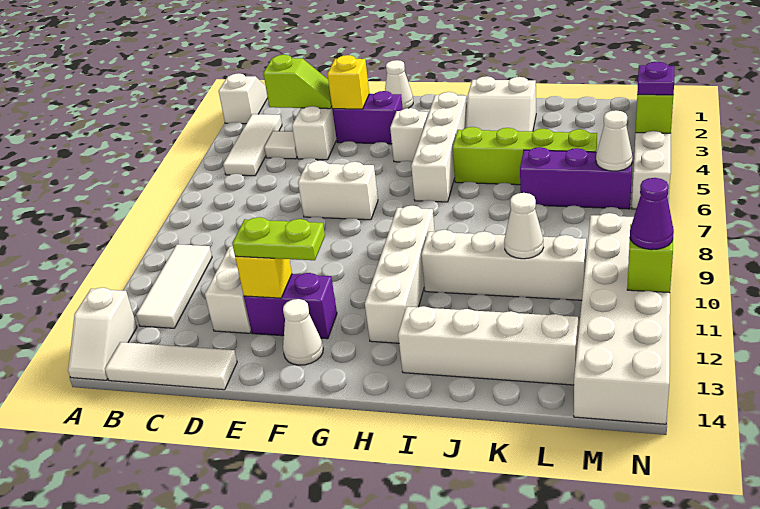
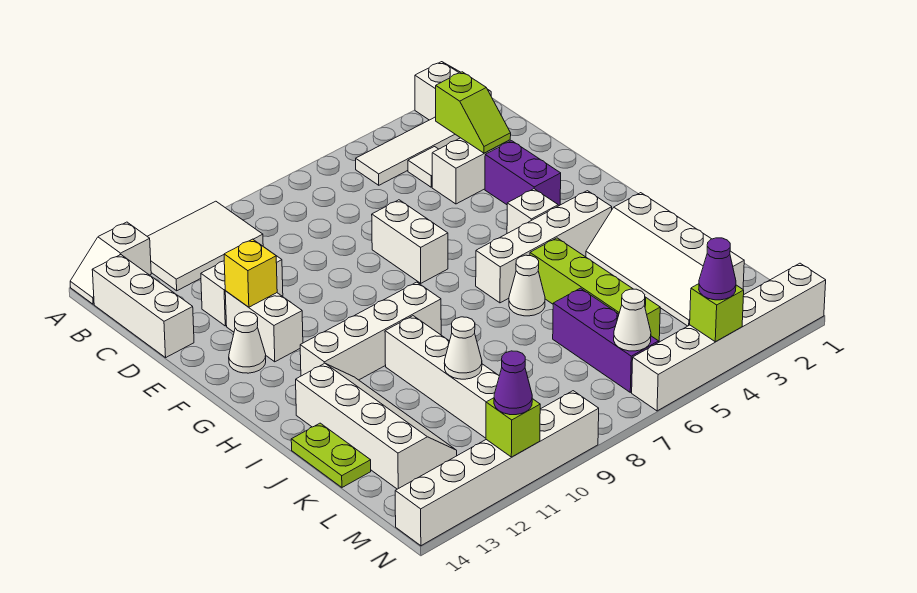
white 1x3 tile [136,244,212,328] -> white 2x3 tile [147,201,263,291]
white 1x3 tile [105,342,237,390] -> white 1x3 brick [92,255,194,358]
yellow 1x1 brick [327,55,369,109] -> none
purple 1x2 brick [244,273,337,339] -> white 1x2 brick [225,291,303,362]
lime 1x2 plate [232,217,325,260] -> lime 1x2 plate moved to [291,423,371,487]
white 1x1 cone [385,60,413,109] -> white 1x1 cone moved to [509,255,545,316]
white 2x2 slope [465,76,536,131] -> white 2x4 slope [586,193,744,326]
white 2x6 brick [574,213,670,424] -> white 1x6 brick [395,391,599,546]
purple 1x1 plate [637,62,674,95] -> purple 1x1 cone [699,238,736,300]

